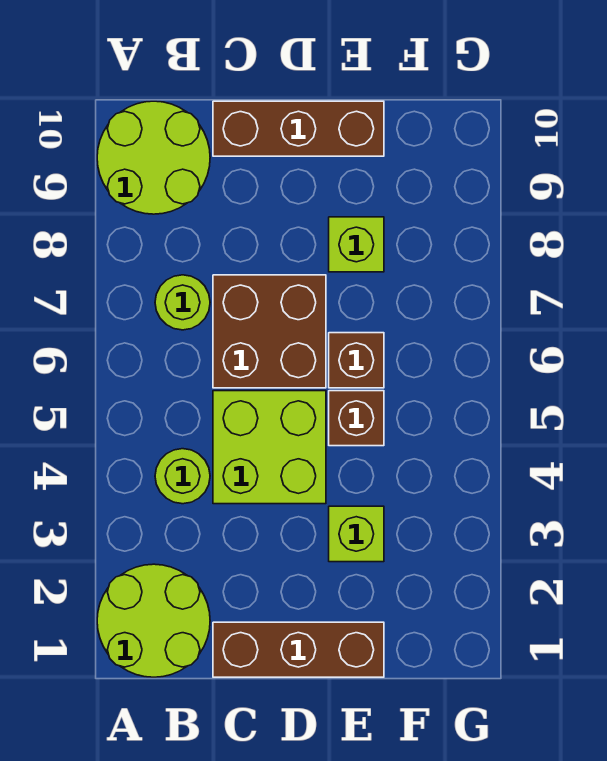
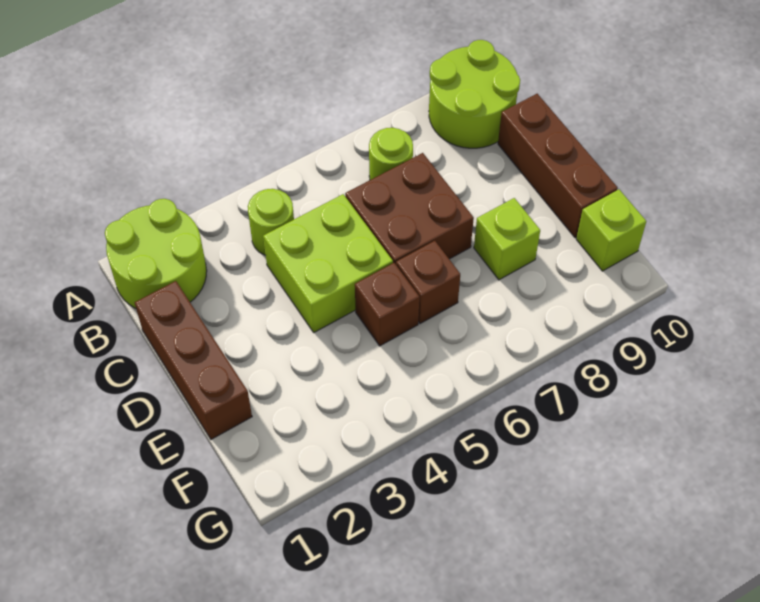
lime 1x1 brick [329,506,384,562] -> lime 1x1 brick moved to [576,190,646,271]

